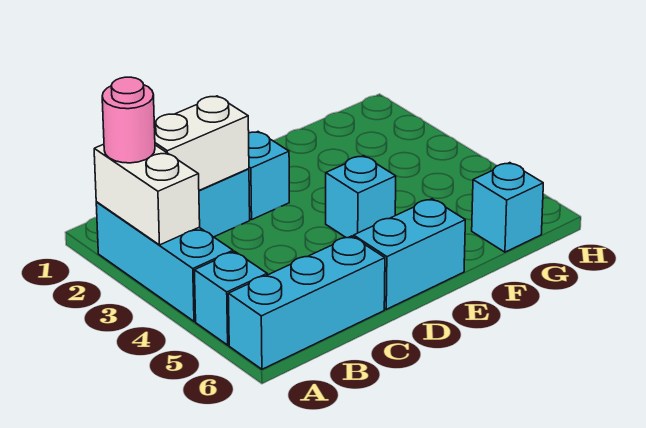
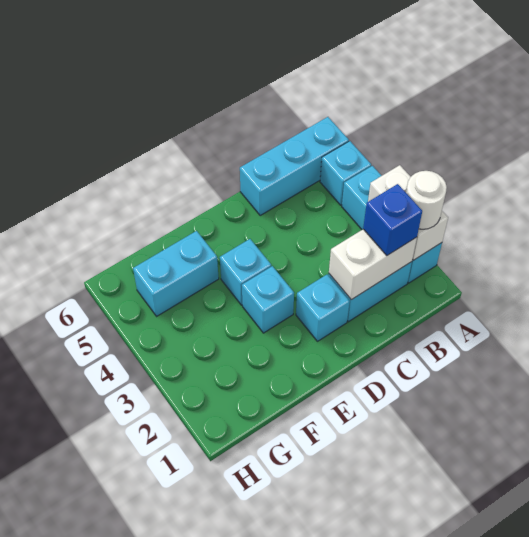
pink 1x1 round brick [102,77,155,163] -> white 1x1 round brick [406,171,447,229]
none -> blue 1x1 brick [363,184,422,256]
cyan 1x2 brick [354,199,465,309] -> cyan 1x2 brick moved to [133,231,219,316]
cyan 1x1 brick [472,163,543,252] -> cyan 1x1 brick moved to [242,266,294,333]

